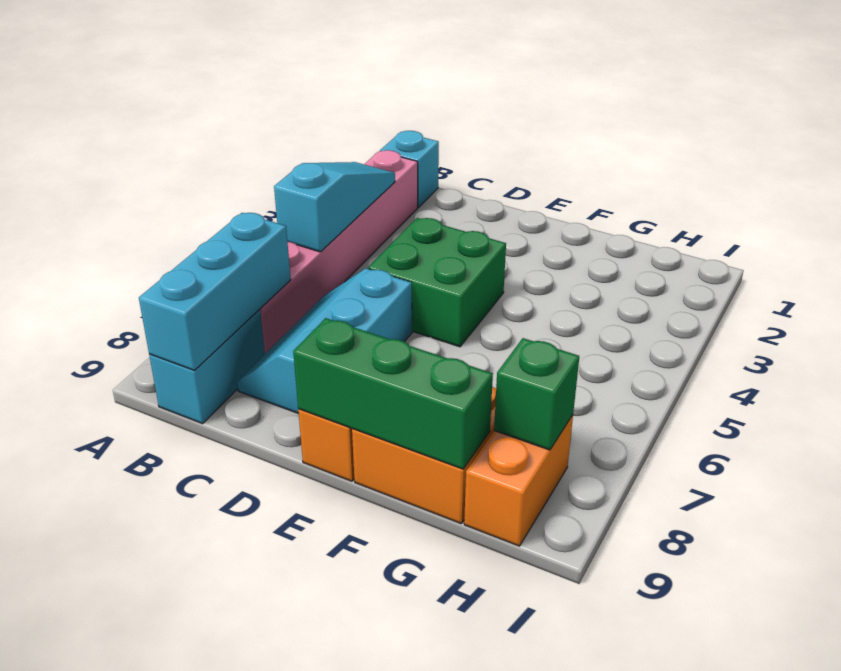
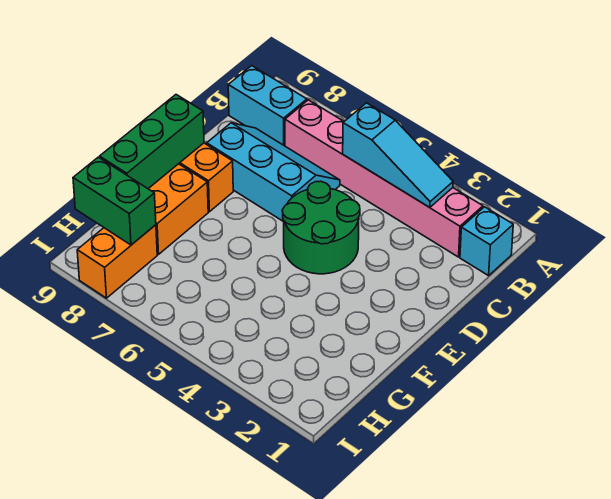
cyan 1x3 brick [139,213,291,370] -> none
green 2x2 brick [368,218,506,347] -> green 2x2 round brick [282,181,360,274]
orange 1x2 brick [464,415,573,546] -> orange 1x2 brick turned to [77,225,157,298]
green 1x1 brick [494,338,579,450] -> green 1x2 brick [73,157,156,245]

